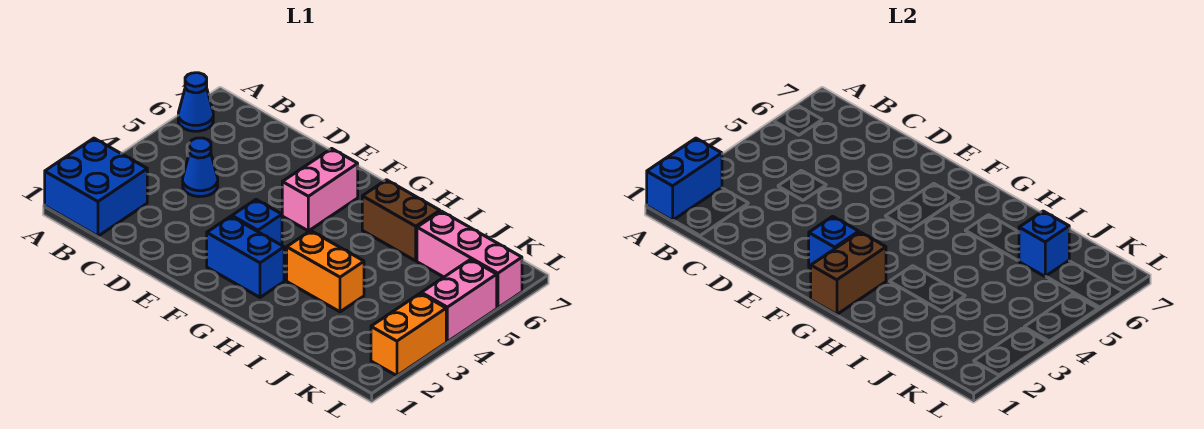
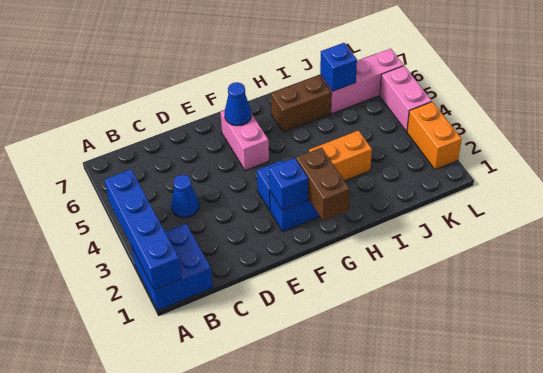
blue 1x2 brick [647,138,722,220] -> blue 1x4 brick [104,169,182,290]
blue 1x1 cone [178,73,213,131] -> blue 1x1 cone moved to [225,82,251,126]

